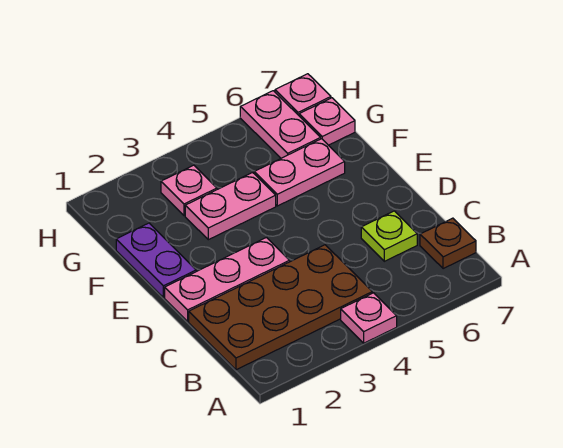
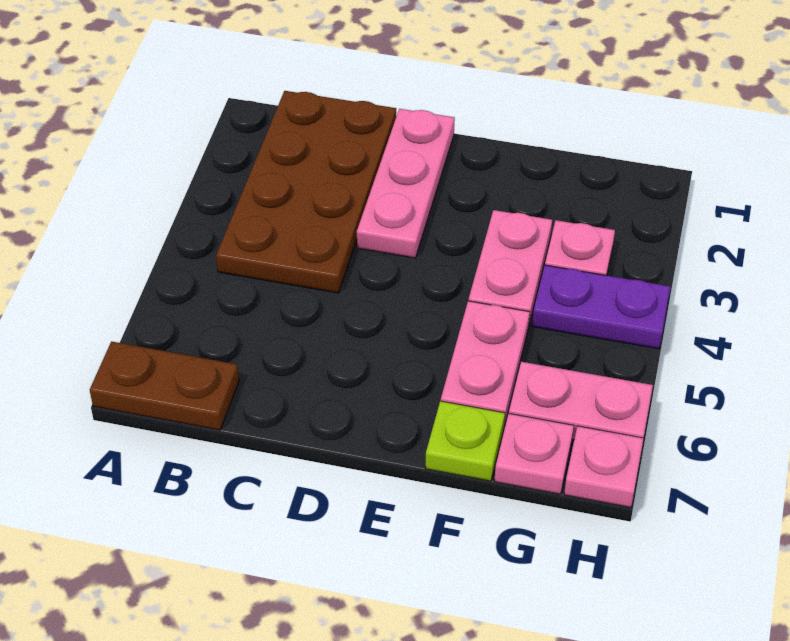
pink 1x1 plate [341,293,397,343] -> none
brown 1x1 plate [420,218,476,269] -> brown 1x2 plate [90,341,239,430]
lime 1x1 plate [361,211,417,261] -> lime 1x1 plate moved to [425,401,505,481]
purple 1x2 plate [116,223,196,297] -> purple 1x2 plate moved to [532,265,670,349]

